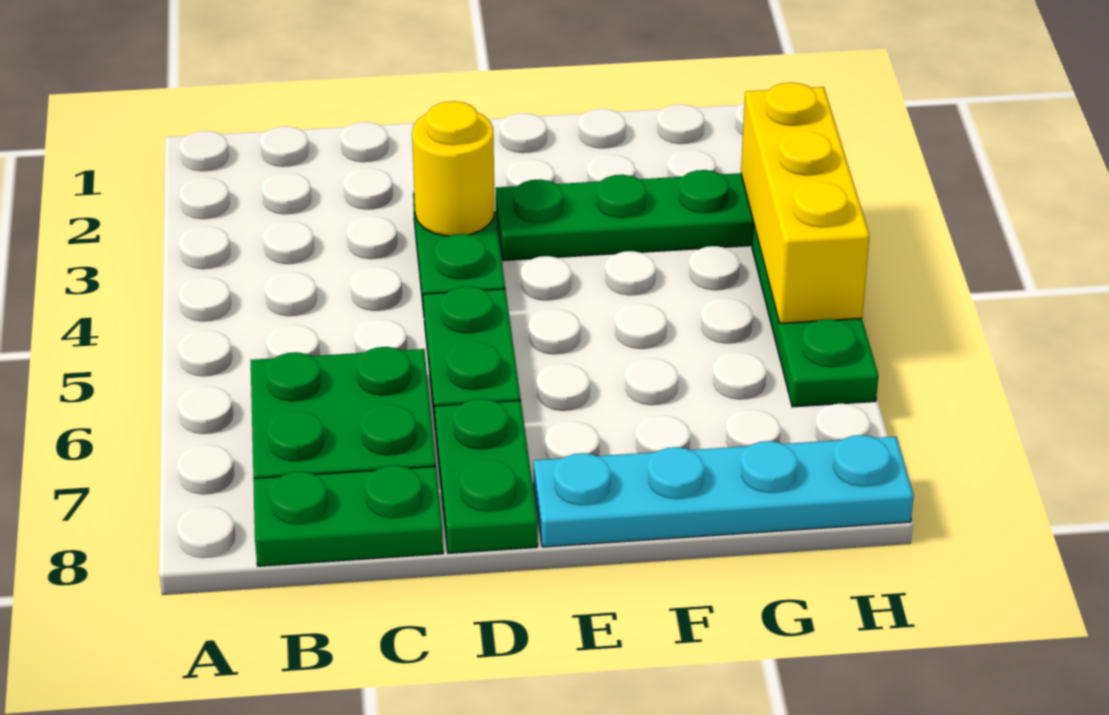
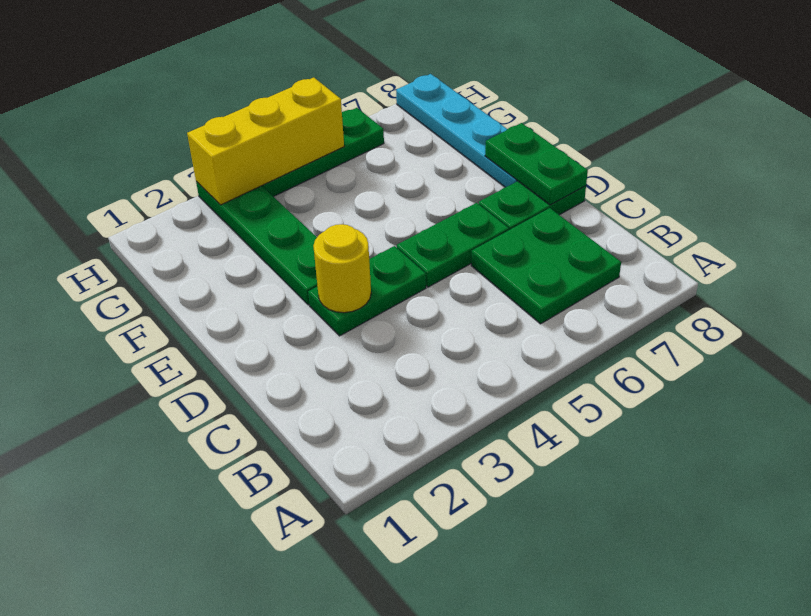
green 1x2 plate [253,465,443,566] -> green 1x2 plate moved to [485,123,588,205]

